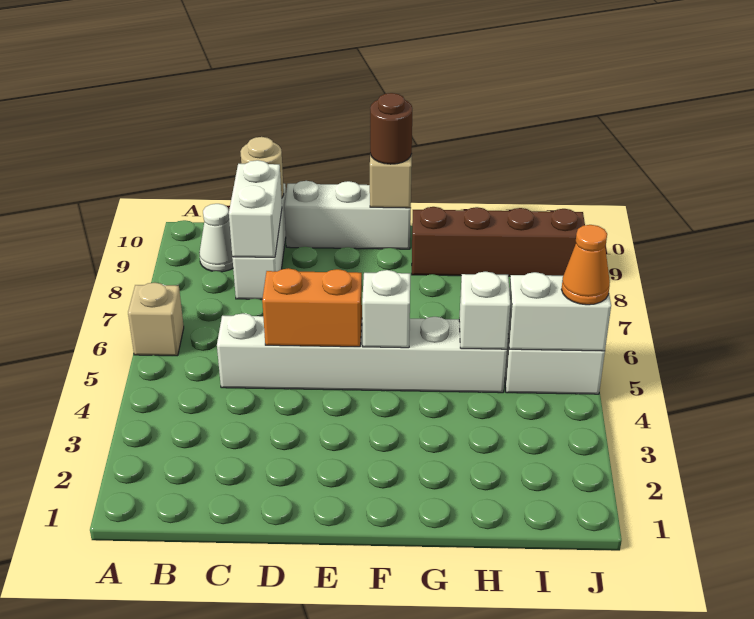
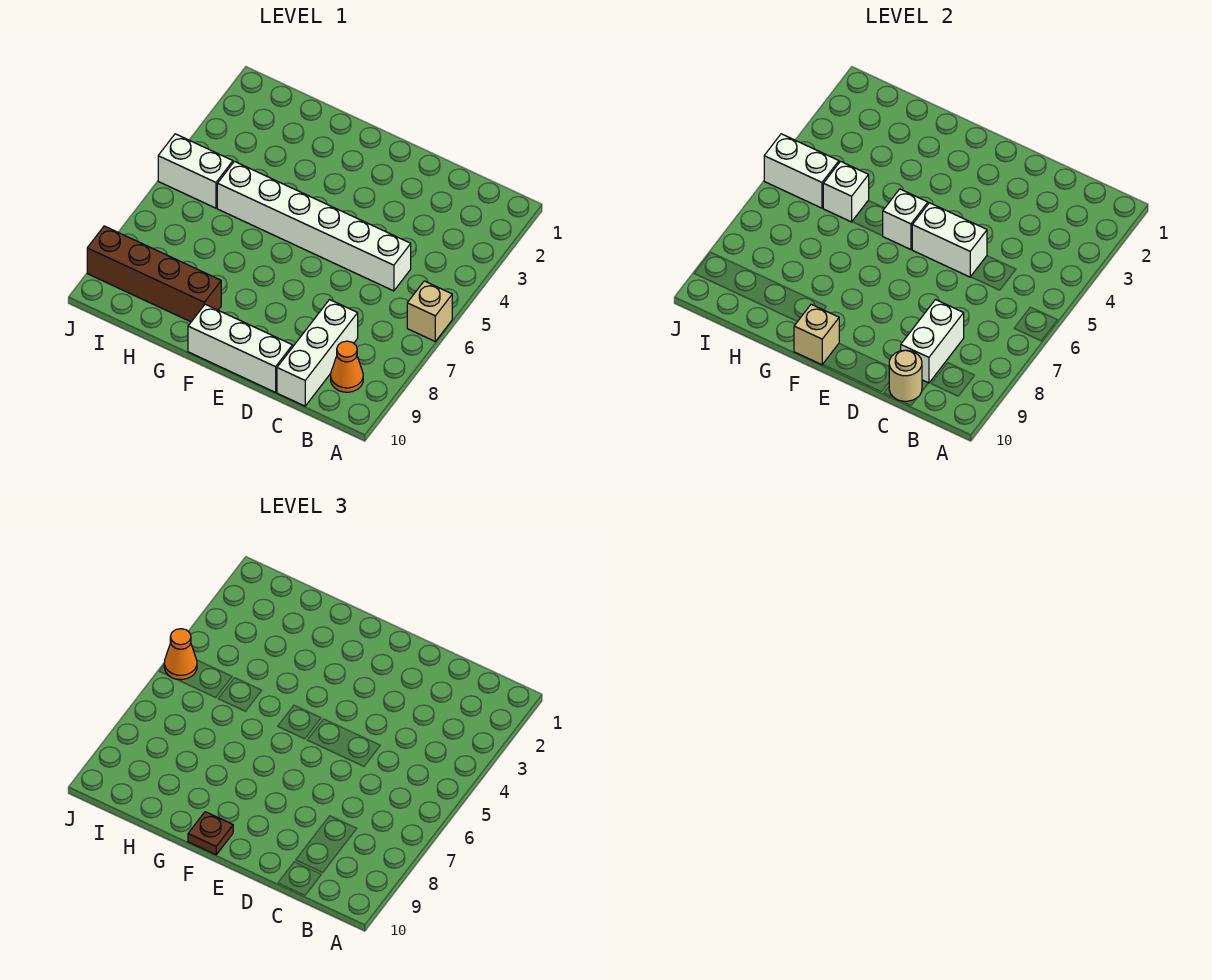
white 1x1 cone [199,204,233,272] -> orange 1x1 cone [331,341,363,392]
orange 1x2 brick [262,268,362,347] -> white 1x2 brick [912,203,987,277]
brown 1x1 round brick [370,93,412,164] -> brown 1x1 plate [188,812,233,855]

